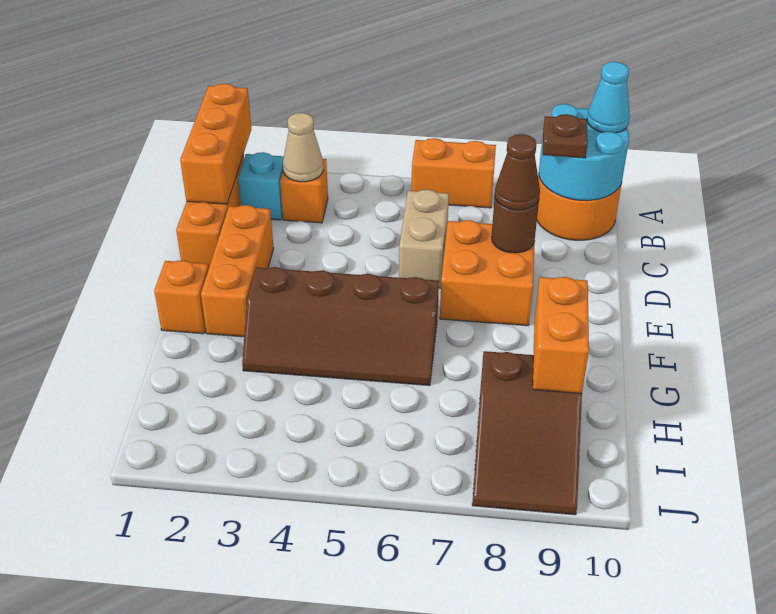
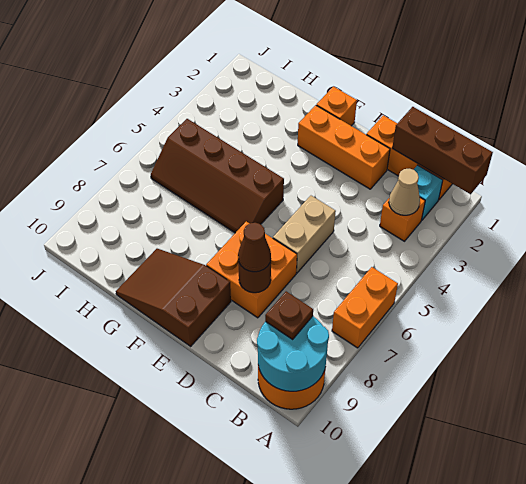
orange 1x3 brick [180,84,251,204] -> brown 1x3 brick [392,107,493,194]
cyan 1x1 cone [587,62,630,133] -> none
tan 1x2 brick [399,189,449,288] -> tan 1x2 brick turned to [273,196,336,273]
brown 2x4 slope [242,267,439,386] -> brown 2x4 slope turned to [151,119,284,233]
orange 1x2 brick [533,277,589,393] -> none
brown 2x3 slope [472,351,582,515] -> brown 2x3 slope moved to [116,249,231,346]

